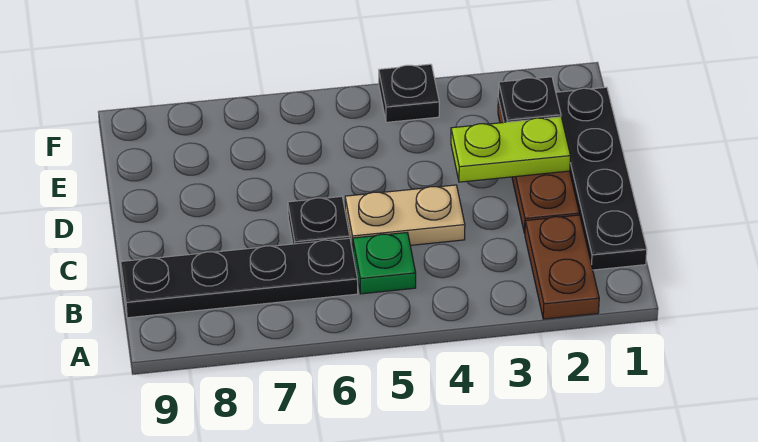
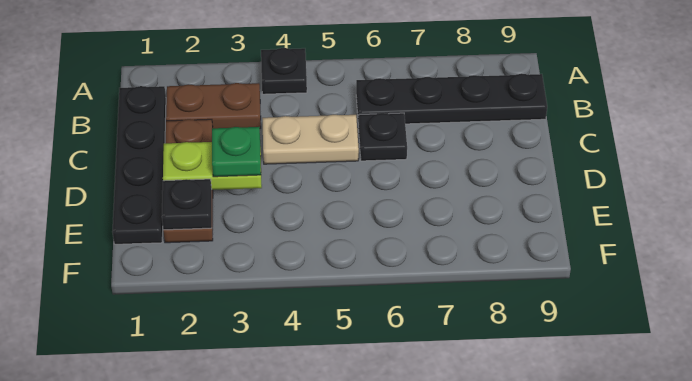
brown 1x2 plate [525,215,599,319] -> brown 1x2 plate turned to [166,83,261,128]
green 1x1 plate [353,233,416,294] -> green 1x1 plate moved to [212,127,261,177]
black 1x1 plate [379,64,439,122] -> black 1x1 plate moved to [261,48,307,94]

